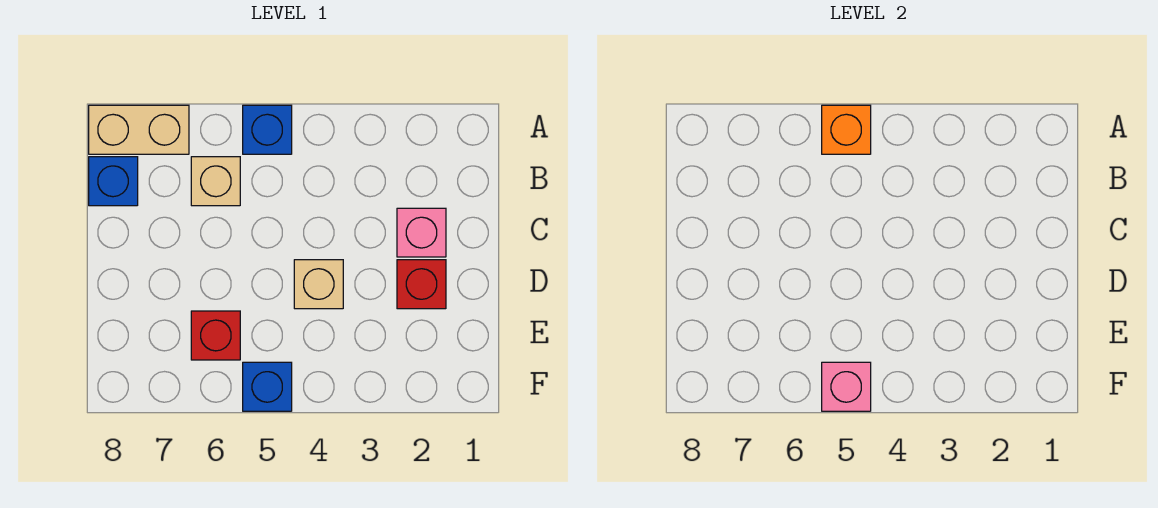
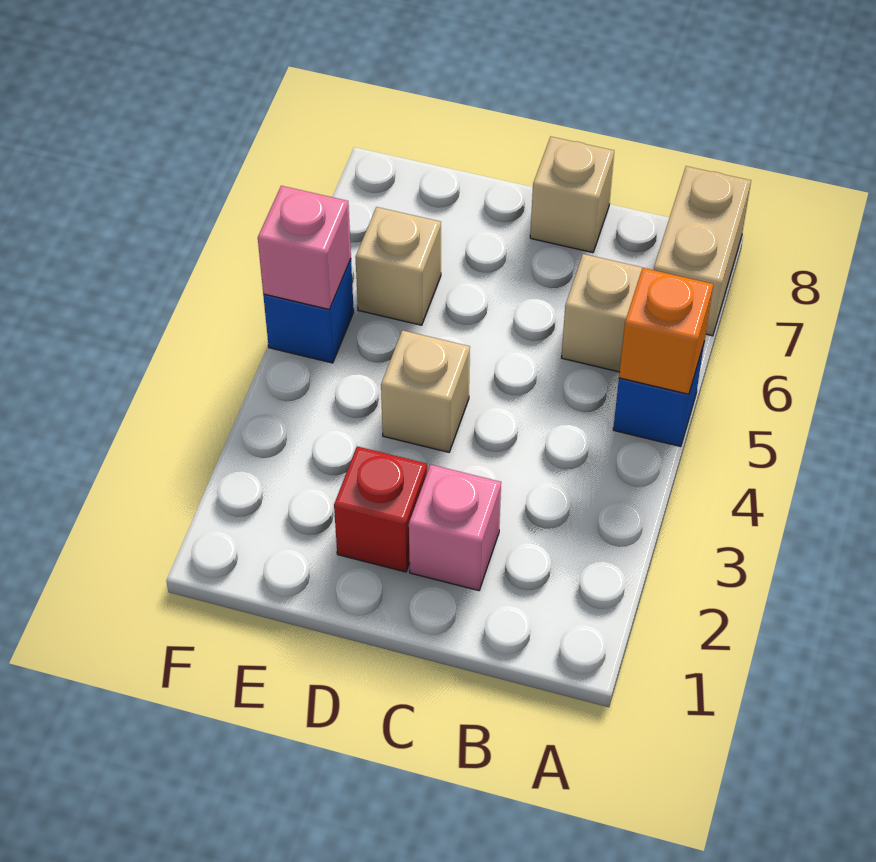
blue 1x1 brick [89,157,138,206] -> none
none -> tan 1x1 brick [530,137,614,253]
red 1x1 brick [191,311,240,360] -> tan 1x1 brick [356,207,441,325]

